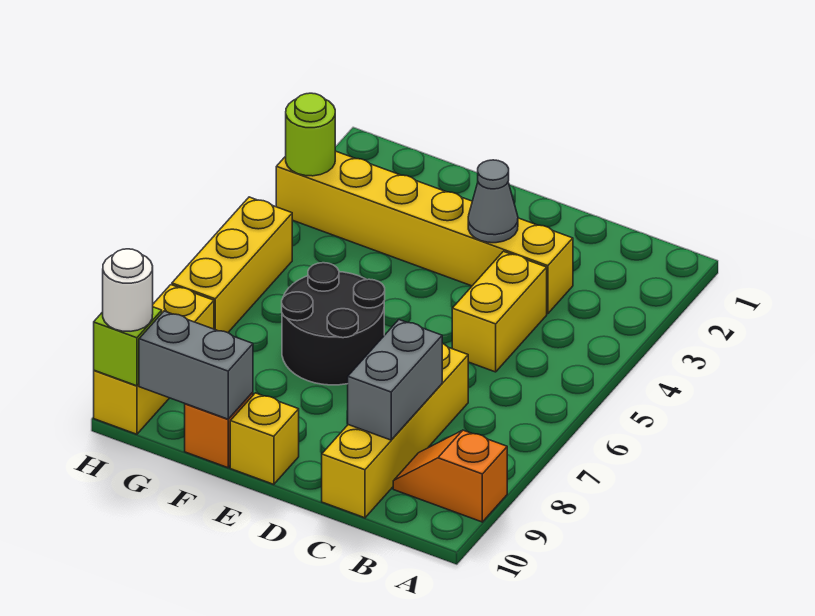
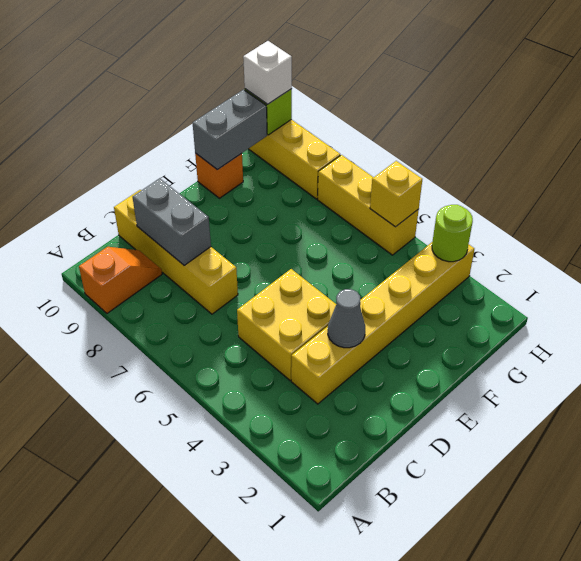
yellow 1x2 brick [452,251,547,372] -> yellow 2x2 brick [237,269,336,380]
black 2x2 round brick [282,263,385,385] -> none
yellow 1x1 brick [230,393,299,484] -> yellow 1x1 brick moved to [370,161,422,227]
white 1x1 round brick [103,249,153,331] -> white 1x1 brick [243,41,292,104]

